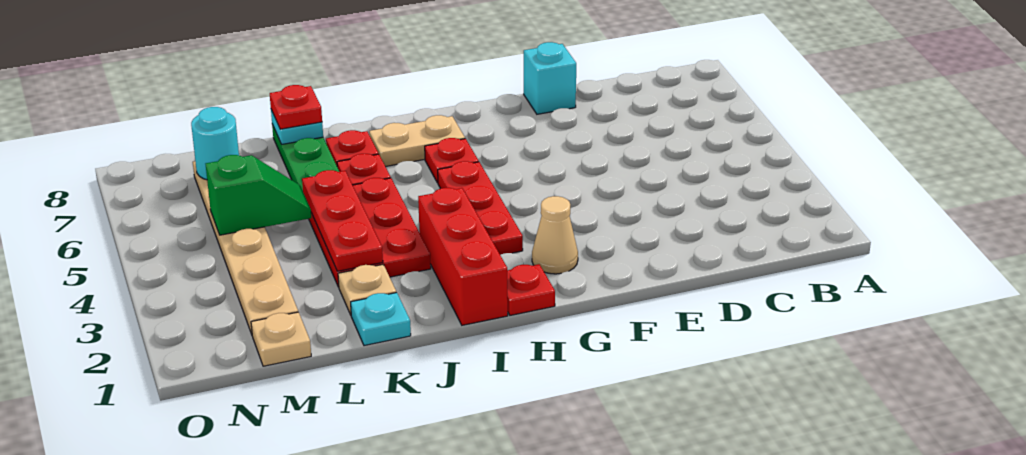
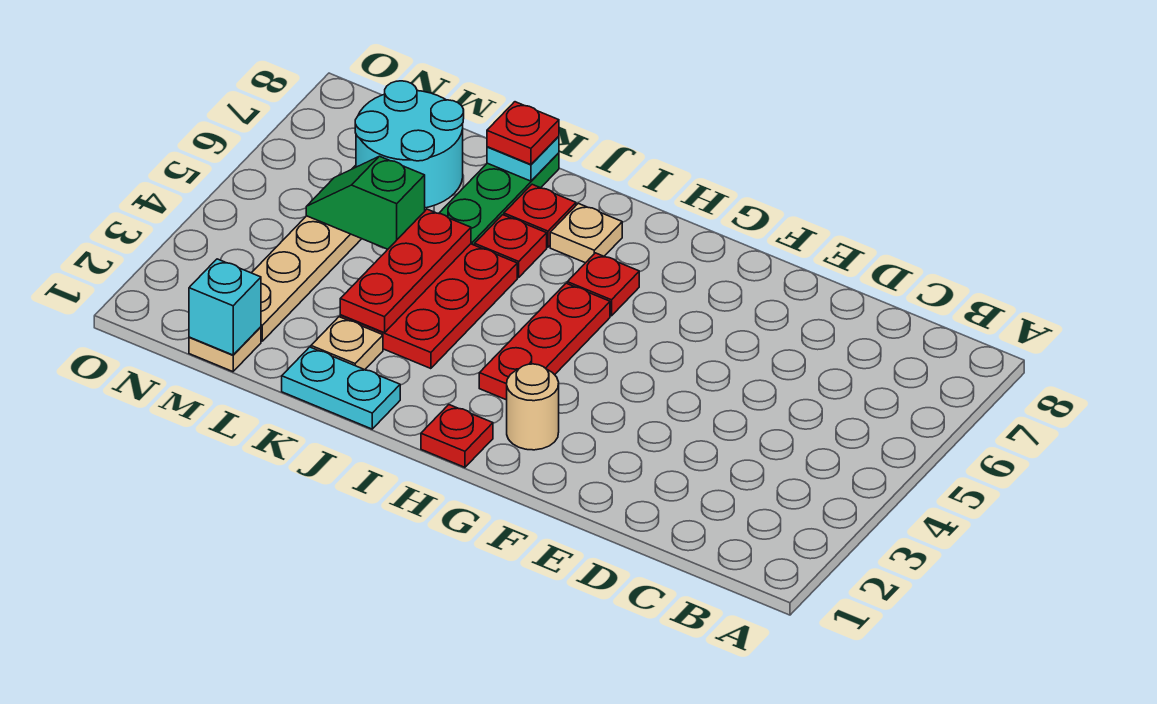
cyan 1x1 brick [524,42,576,114] -> cyan 1x1 brick moved to [189,259,261,355]
tan 1x1 cone [532,196,578,274] -> tan 1x1 round brick [507,364,559,450]
tan 1x2 plate [369,115,465,166] -> tan 1x1 plate [550,203,622,263]
red 1x3 brick [418,188,508,325] -> none
cyan 1x1 plate [351,293,411,346] -> cyan 1x2 plate [282,347,400,429]
green 1x2 slope [206,155,311,235] -> green 1x2 slope turned to [306,156,425,249]
cyan 1x1 round brick [191,107,239,180] -> cyan 2x2 round brick [355,81,464,208]

